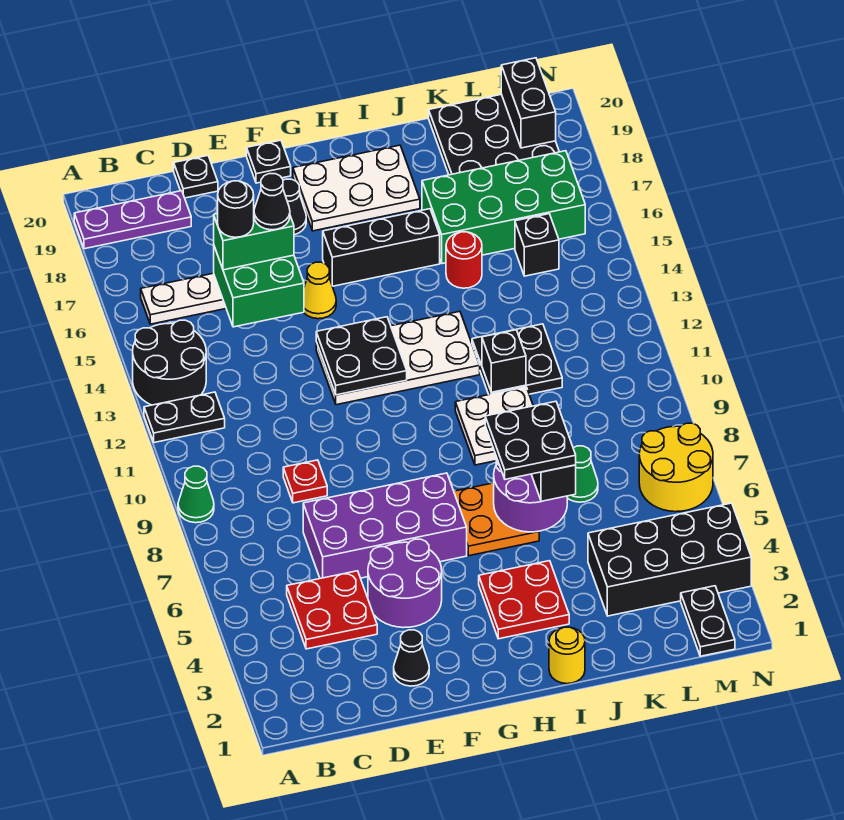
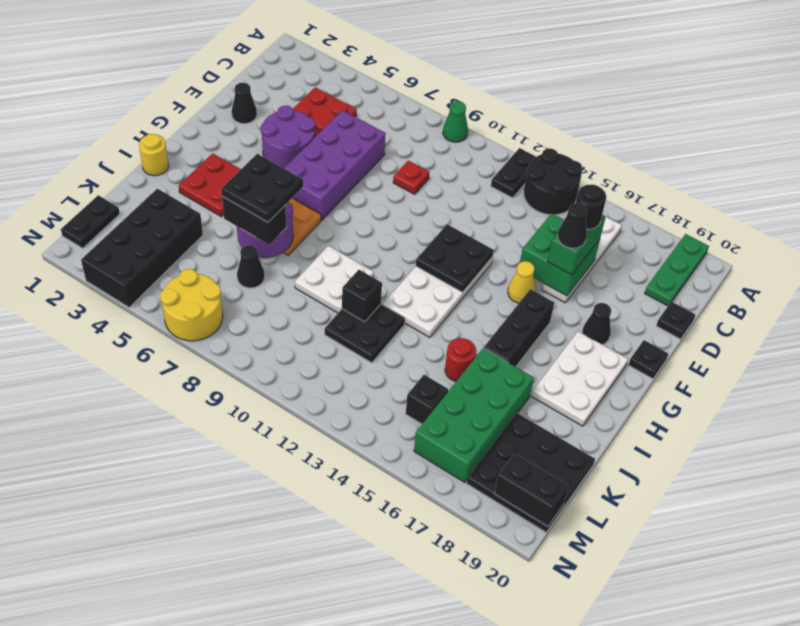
purple 1x3 plate [74,191,191,249] -> green 1x3 plate [645,234,709,306]
green 1x1 cone [567,446,598,502] -> black 1x1 cone [237,245,265,288]
black 1x2 plate [681,586,735,656] -> black 1x2 plate turned to [61,195,120,248]

